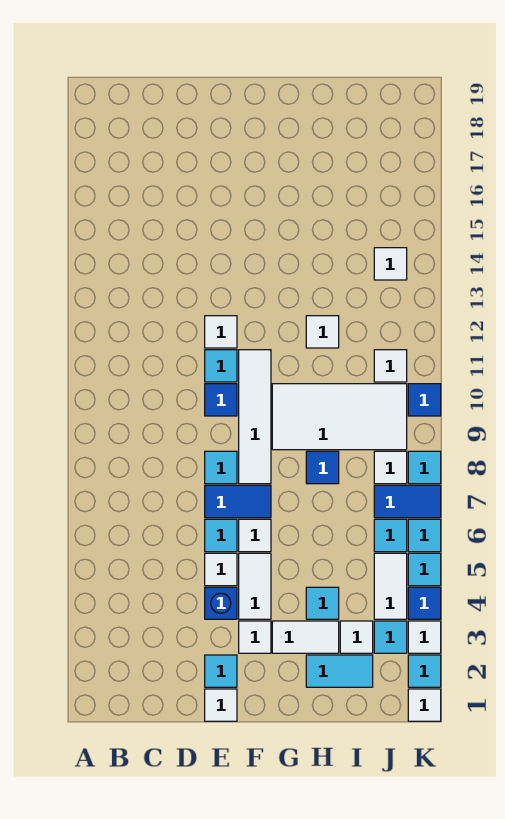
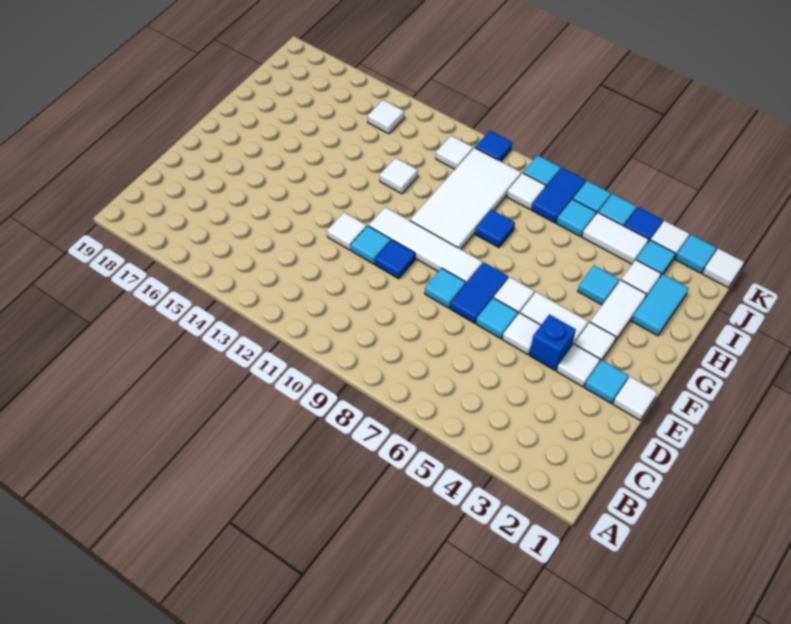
none -> white 1x1 tile [557,344,600,387]

